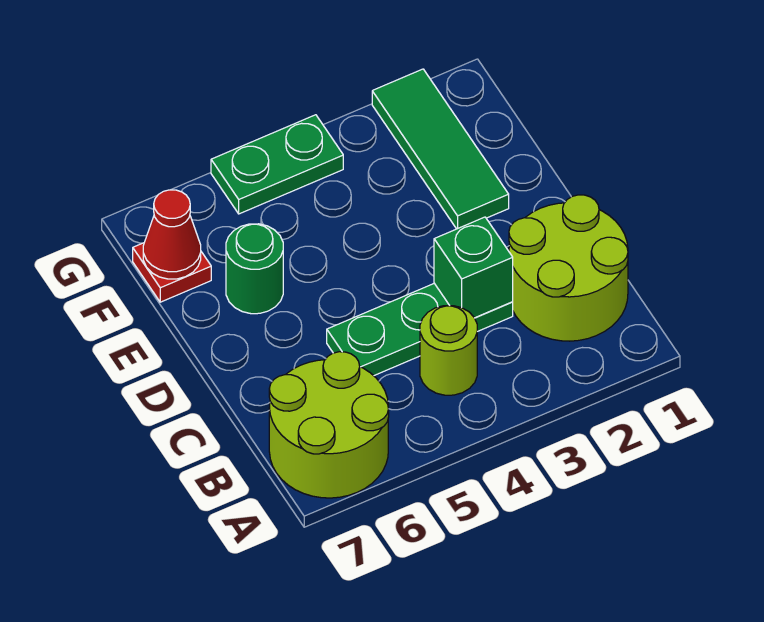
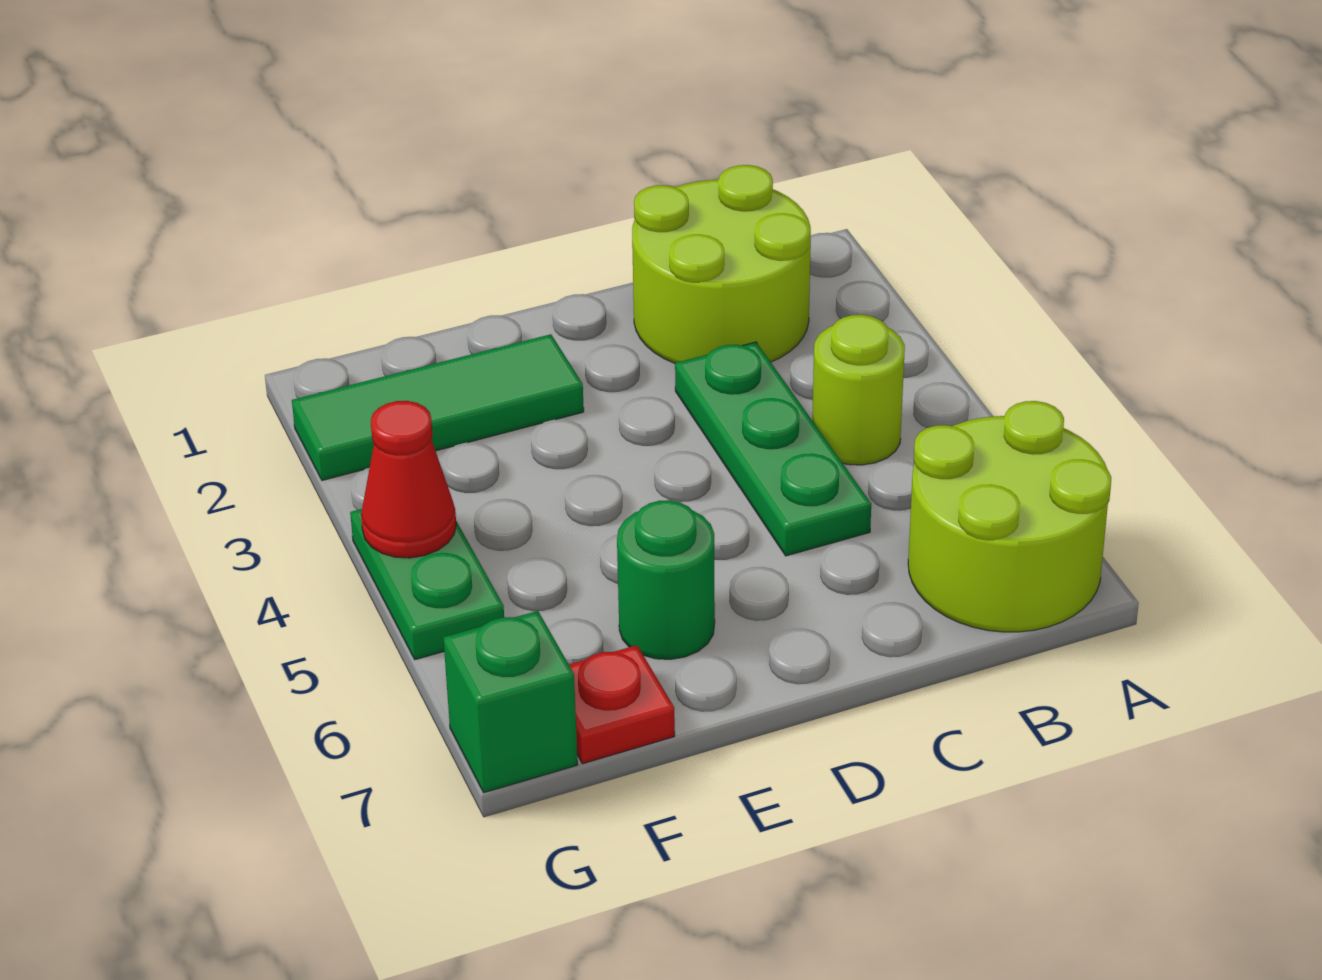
green 1x1 brick [434,217,513,318] -> green 1x1 brick moved to [443,611,578,793]
red 1x1 cone [143,190,201,279] -> red 1x1 cone moved to [361,401,456,558]

